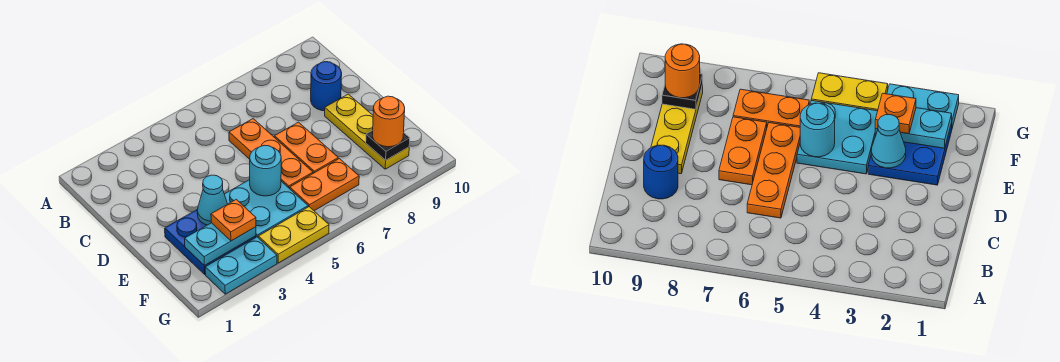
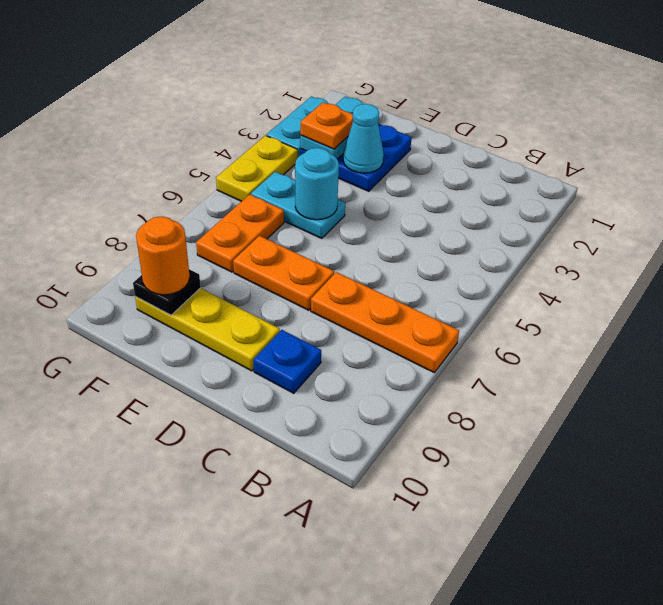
orange 1x3 plate [229,119,313,189] -> orange 1x3 plate moved to [311,272,459,372]
blue 1x1 round brick [311,62,342,111] -> blue 1x1 plate [254,330,321,393]
cyan 2x2 plate [224,180,308,237] -> cyan 1x2 plate [251,172,345,239]

